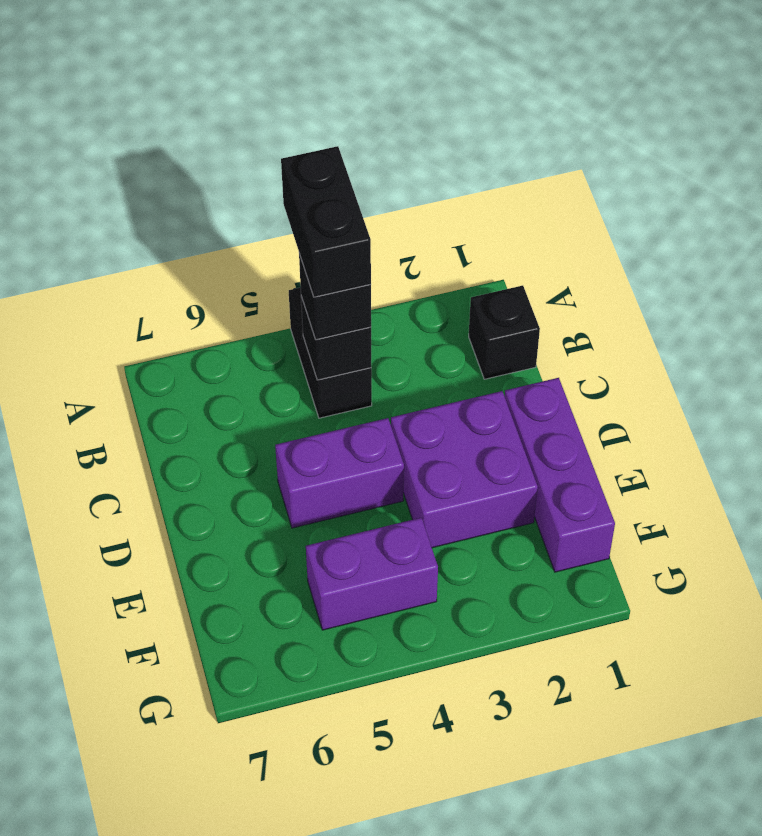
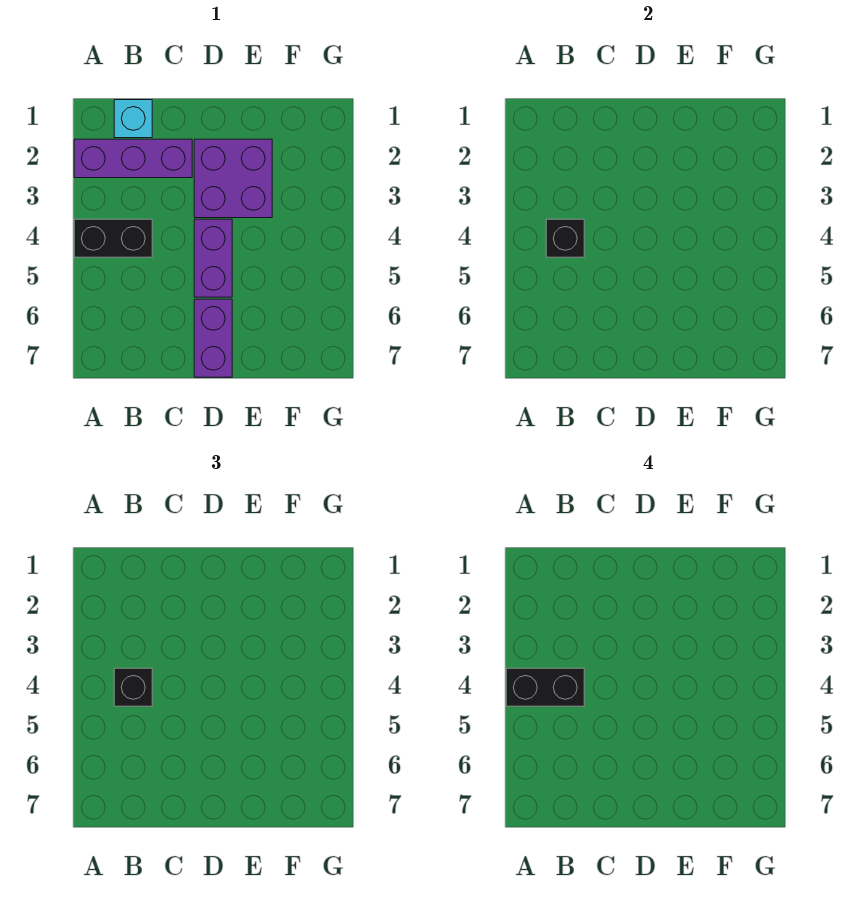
black 1x1 brick [469,285,540,379] -> cyan 1x1 brick [114,100,152,138]
purple 1x3 brick [505,378,615,572] -> purple 1x3 brick moved to [74,139,192,178]
purple 1x2 brick [306,518,438,630] -> purple 1x2 brick moved to [194,299,232,377]

